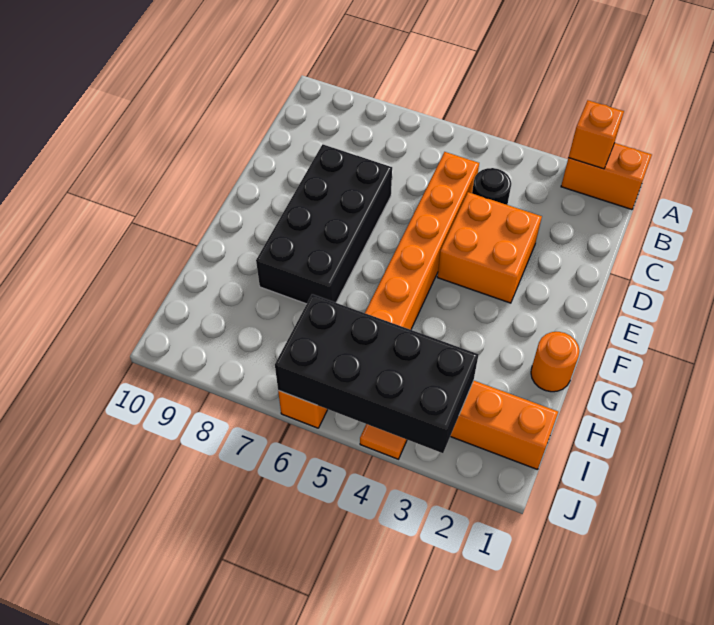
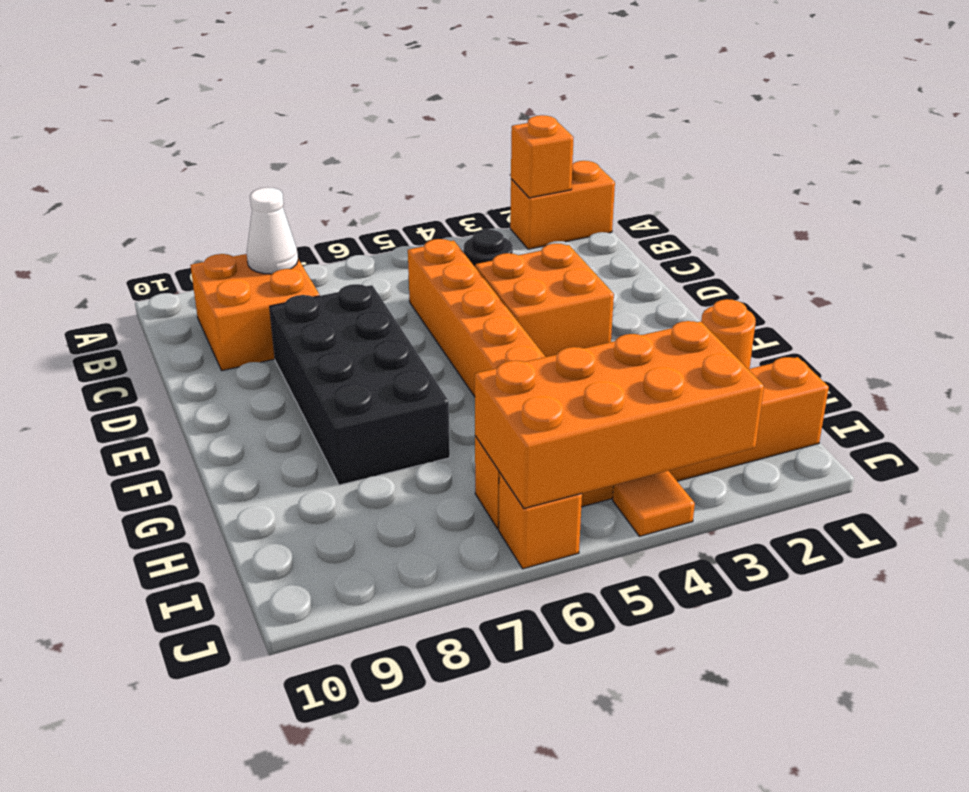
none -> orange 2x2 brick [190,254,320,371]
none -> white 1x1 cone [247,187,298,274]
black 2x4 brick [275,294,479,453] -> orange 2x4 brick [475,321,764,508]

